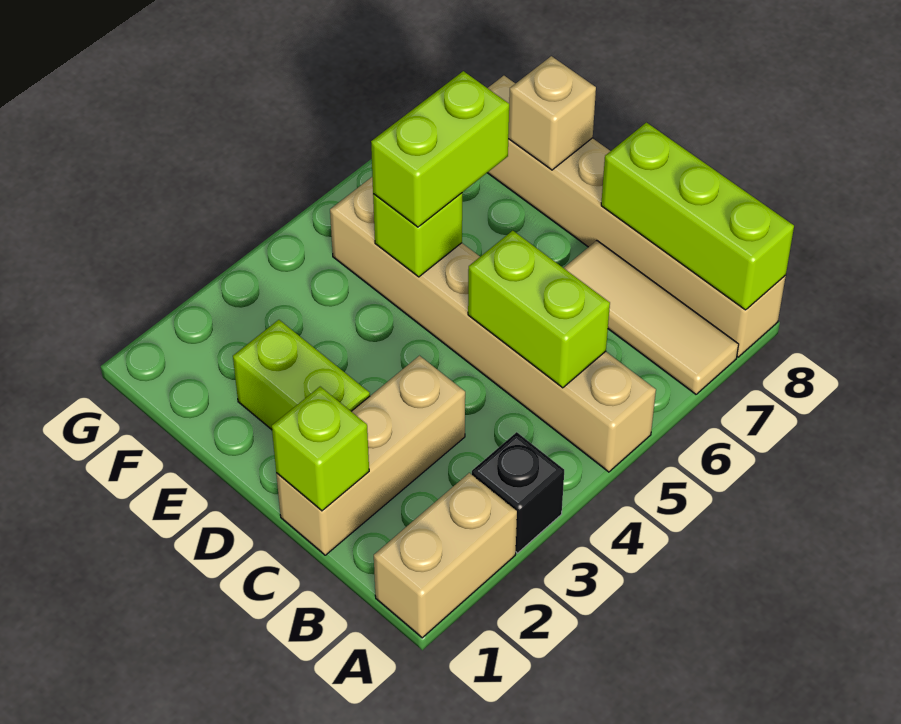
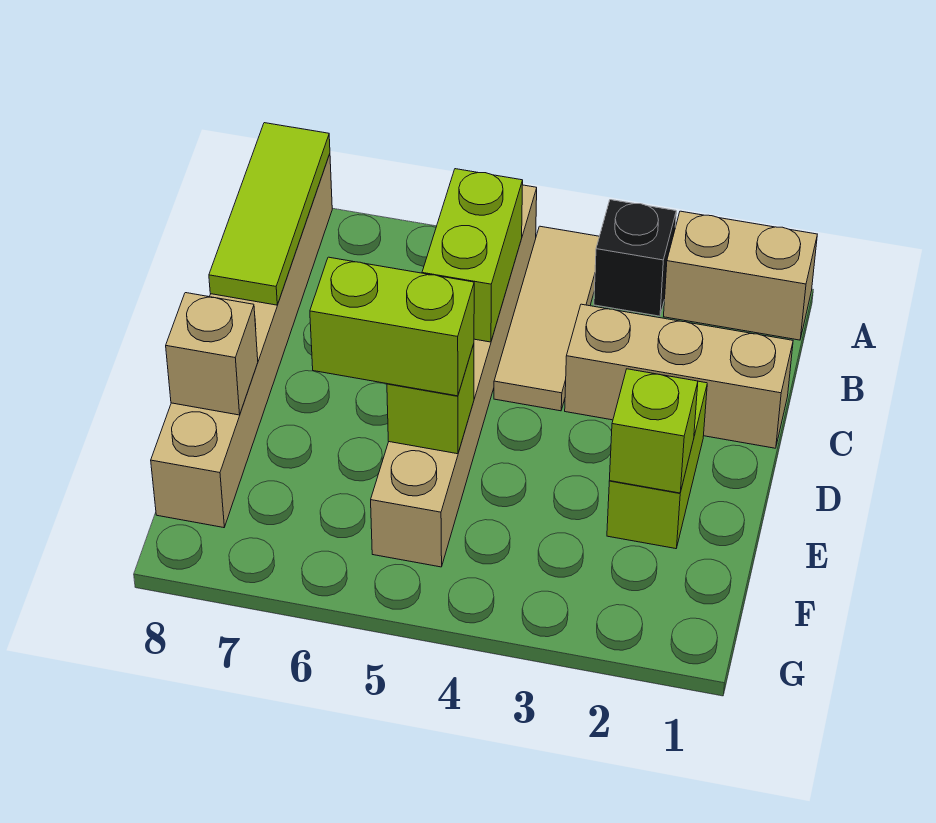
tan 1x3 tile [564,241,739,394] -> tan 1x3 tile moved to [494,226,599,411]
lime 1x3 brick [601,123,794,310] -> lime 1x3 tile [209,123,330,305]
lime 1x1 brick [272,387,369,511] -> lime 1x1 brick moved to [609,369,698,493]

